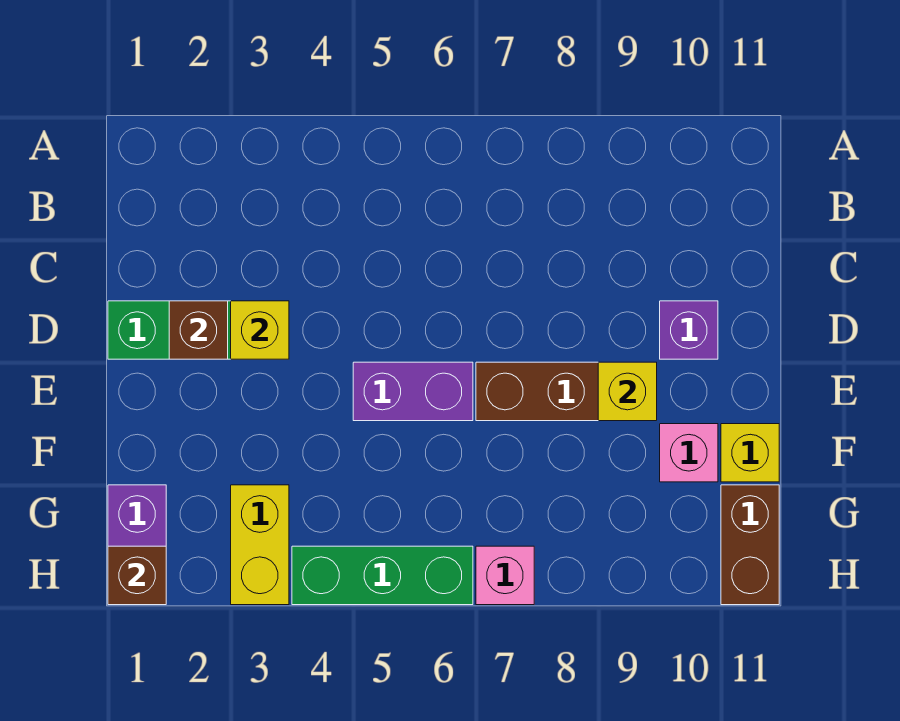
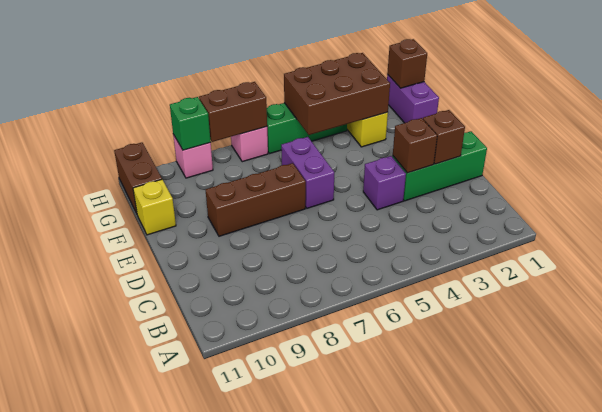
yellow 1x1 brick [231,301,289,359] -> brown 1x1 brick [393,118,437,173]
purple 1x1 brick [660,301,718,359] -> purple 1x1 brick moved to [363,156,406,210]
purple 1x2 brick [353,362,473,421] -> purple 1x2 brick turned to [281,137,334,208]
yellow 1x1 brick [598,362,657,421] -> none
pink 1x1 brick [660,424,718,482] -> pink 1x1 brick moved to [173,135,213,178]
none -> brown 2x3 brick [284,53,390,135]
none -> brown 1x2 brick [199,82,267,142]
none -> green 1x1 brick [170,97,211,150]

